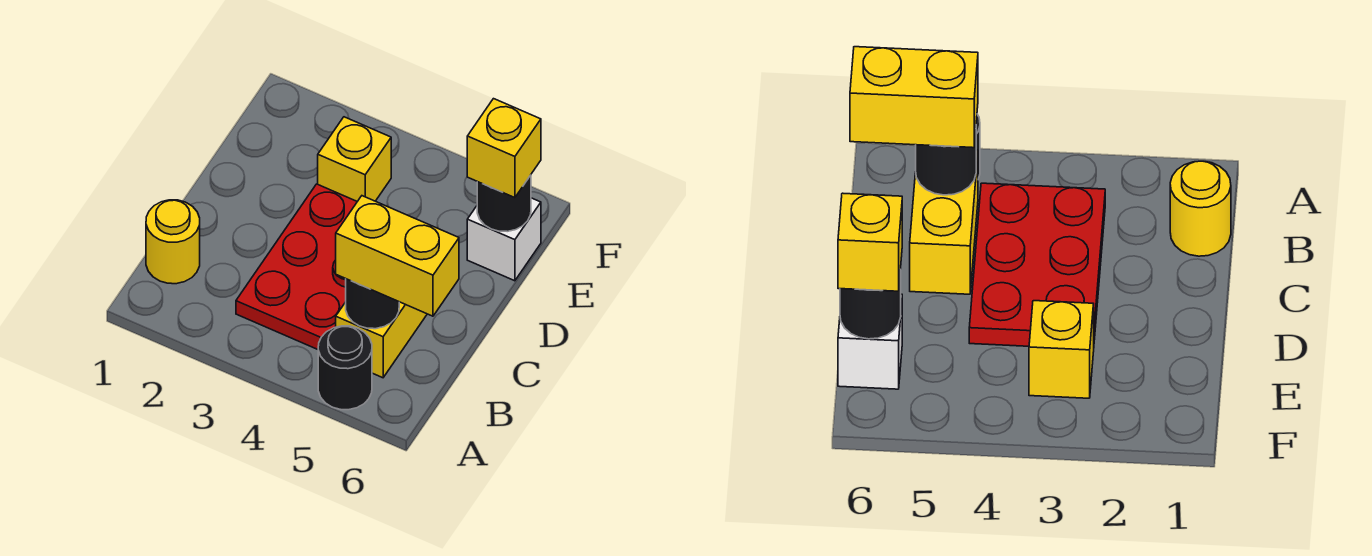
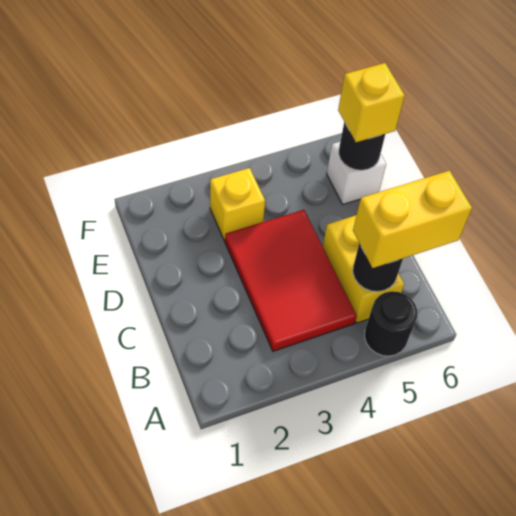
yellow 1x1 round brick [146,200,200,284] -> none
red 2x3 plate [236,184,357,349] -> red 2x3 tile [225,210,357,351]

